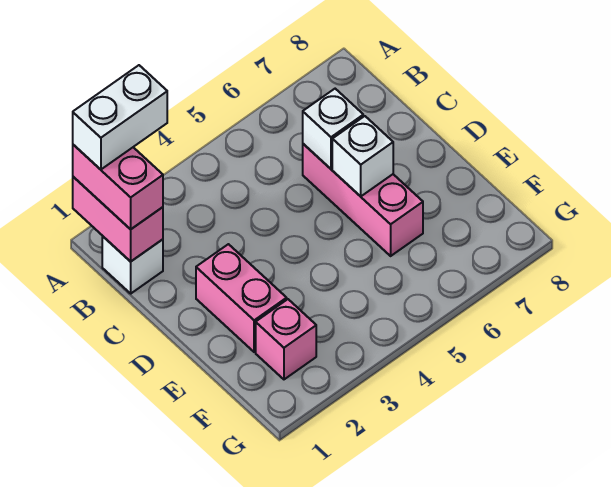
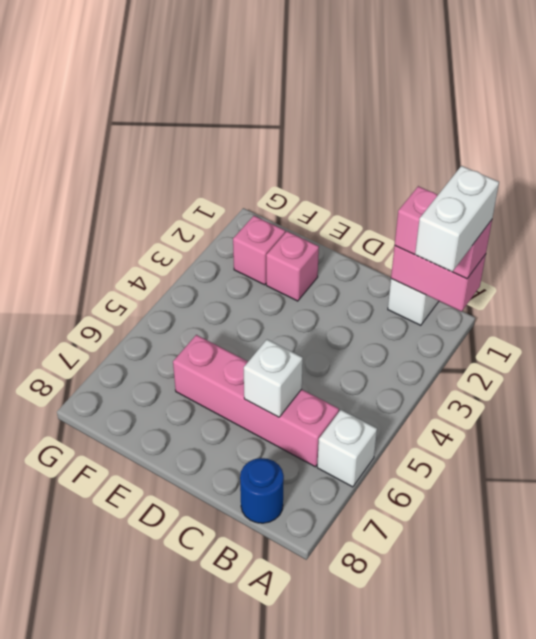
none -> blue 1x1 round brick [240,458,284,523]
pink 1x3 brick [303,144,423,256] -> pink 1x4 brick [173,335,339,467]
pink 1x2 brick [196,244,287,352] -> pink 1x1 brick [266,231,319,301]
white 1x1 brick [332,116,393,196] -> white 1x1 brick moved to [317,410,377,487]

